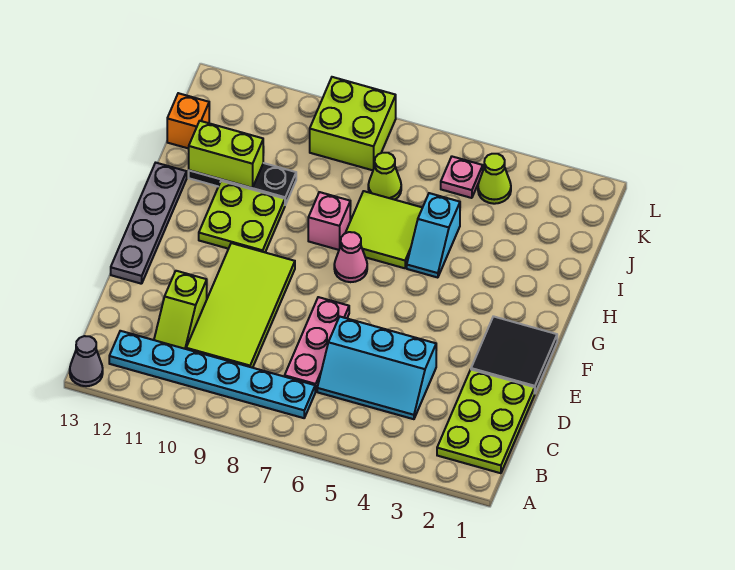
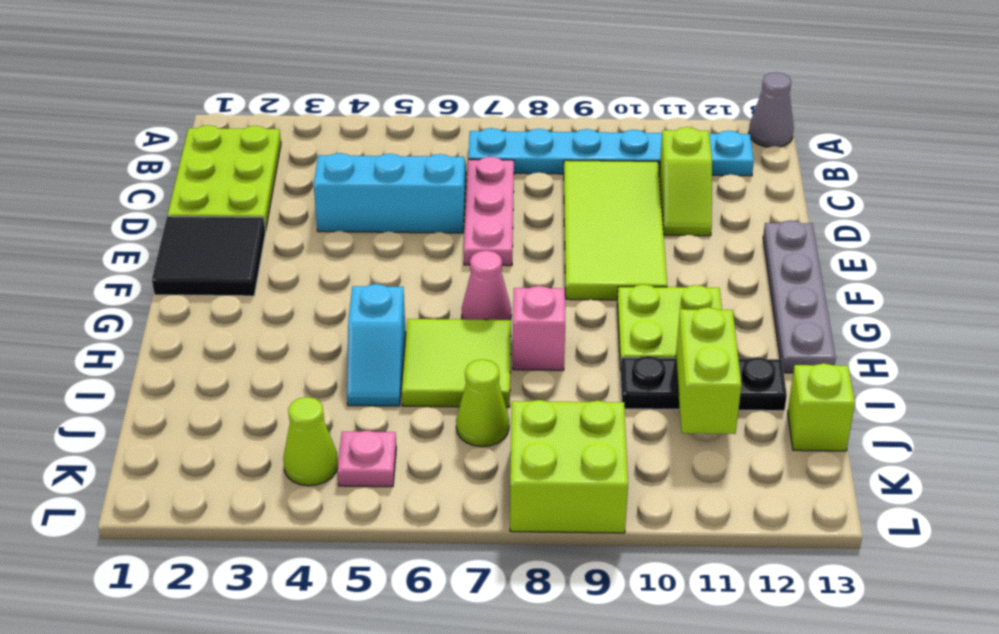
lime 1x2 slope [154,271,207,349] -> lime 1x2 slope turned to [659,127,712,236]
cyan 1x2 slope [407,193,460,278] -> cyan 1x2 slope turned to [347,284,406,406]
lime 1x2 brick [189,121,263,188] -> lime 1x2 brick turned to [676,307,741,434]
orange 1x1 brick [167,93,209,149] -> lime 1x1 brick [788,363,855,451]

